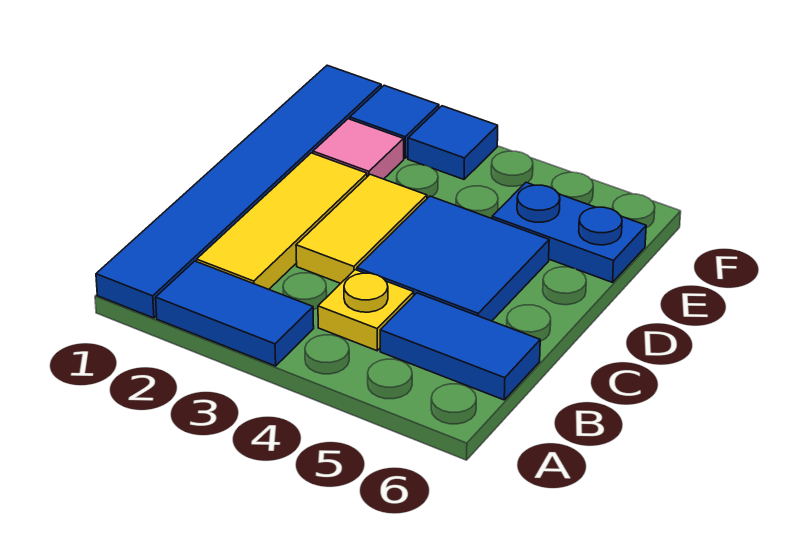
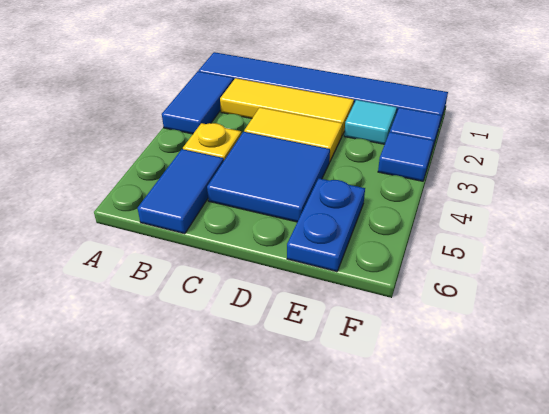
pink 1x1 tile [313,119,404,179] -> cyan 1x1 tile [344,100,397,144]

